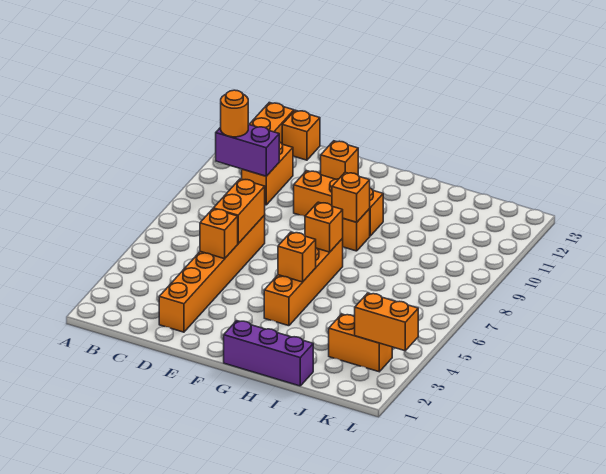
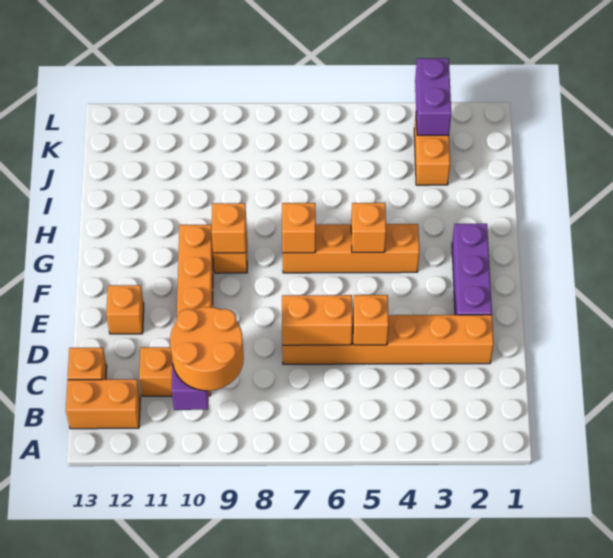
orange 1x1 round brick [221,90,248,137] -> orange 2x2 round brick [170,307,244,391]
purple 1x3 brick [224,321,313,386] -> purple 1x3 brick moved to [452,224,492,315]
orange 1x2 brick [355,293,418,351] -> purple 1x2 brick [415,58,451,135]

